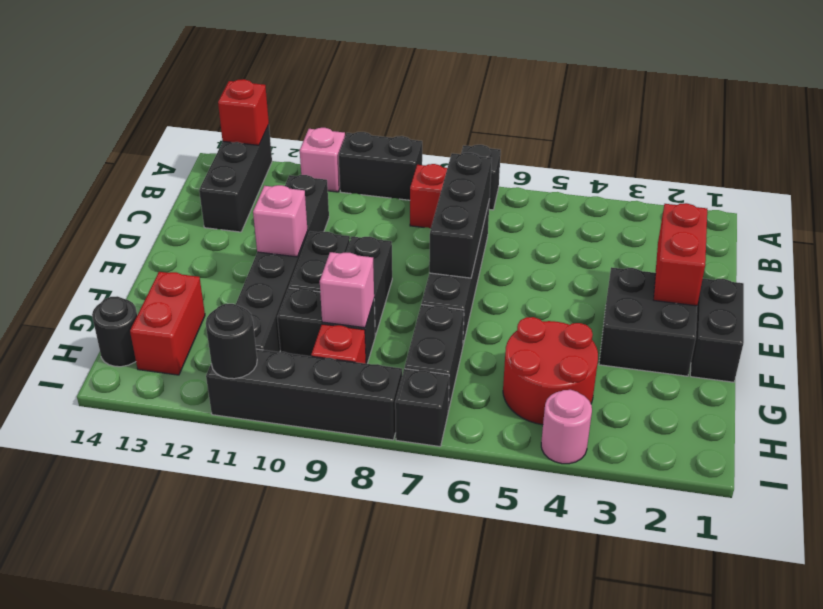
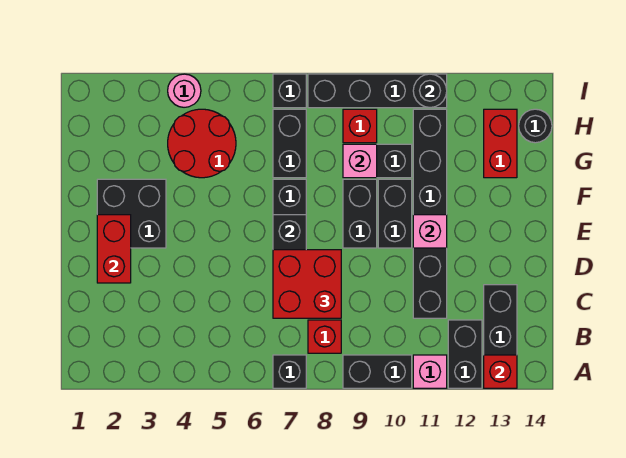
none -> red 2x2 brick [273,250,341,318]
black 1x2 brick [690,278,744,382] -> black 1x2 brick moved to [448,320,482,388]

